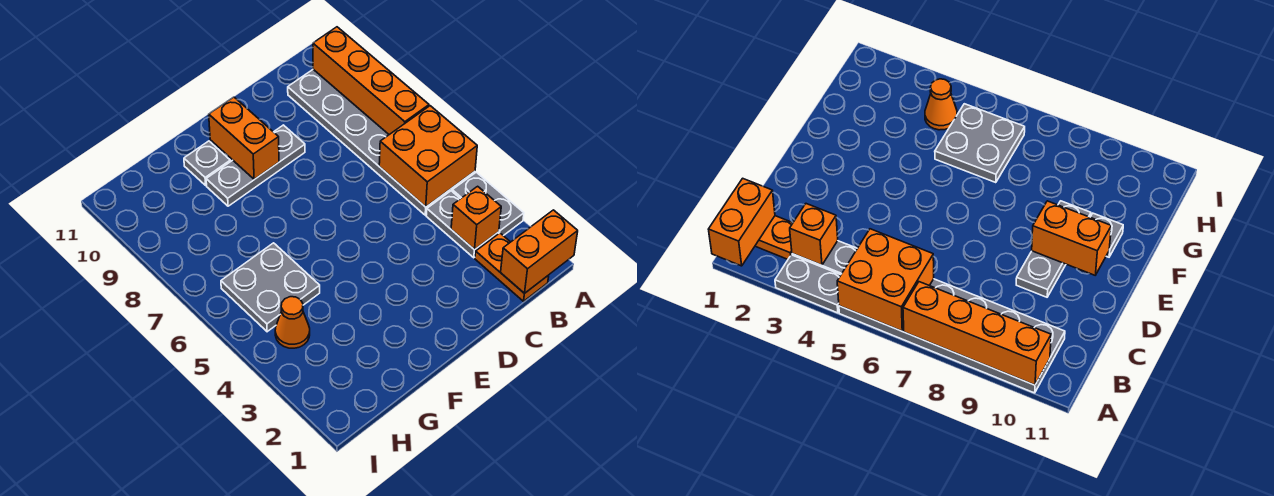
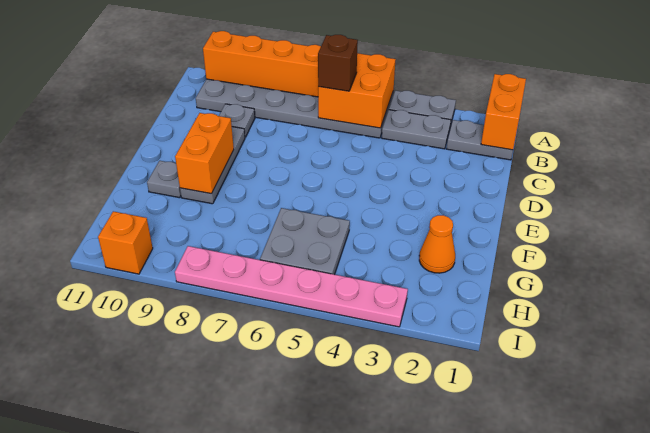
orange 1x2 plate [475,233,549,301] -> grey 1x2 plate [446,120,513,160]
orange 1x1 brick [451,186,501,250] -> orange 1x1 brick moved to [98,211,153,274]
none -> brown 1x1 brick [318,35,358,91]
none -> grey 1x1 plate [219,104,255,137]
orange 1x2 brick [209,97,279,179] -> orange 1x2 brick turned to [175,113,234,194]
orange 1x1 cone [275,297,310,348] -> orange 1x1 cone moved to [419,215,455,273]
none -> pink 1x6 plate [175,246,408,327]

